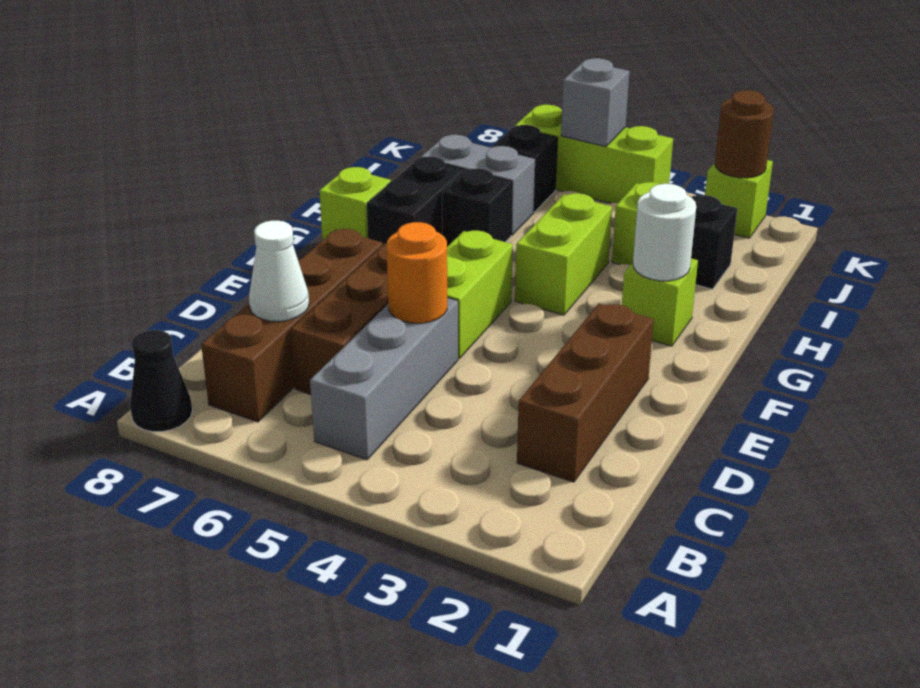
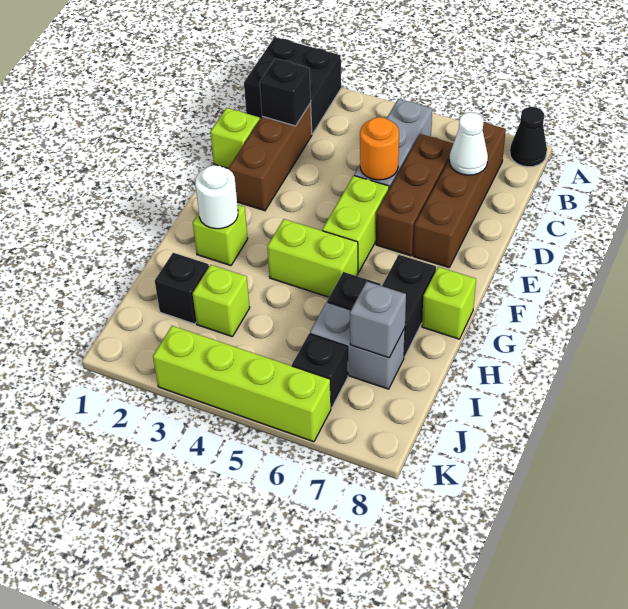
none -> black 2x2 brick [244,37,341,134]
none -> black 1x1 brick [260,59,311,126]
lime 1x2 brick [515,193,612,315] -> lime 1x2 brick turned to [267,219,358,297]
lime 1x1 brick [705,160,773,238] -> lime 1x1 brick moved to [210,108,260,168]
brown 1x1 round brick [715,90,774,178] -> none
lime 1x3 brick [515,105,673,204] -> lime 1x4 brick [153,326,331,442]
grey 1x1 brick [561,58,629,147] -> grey 1x1 brick moved to [350,282,406,358]

